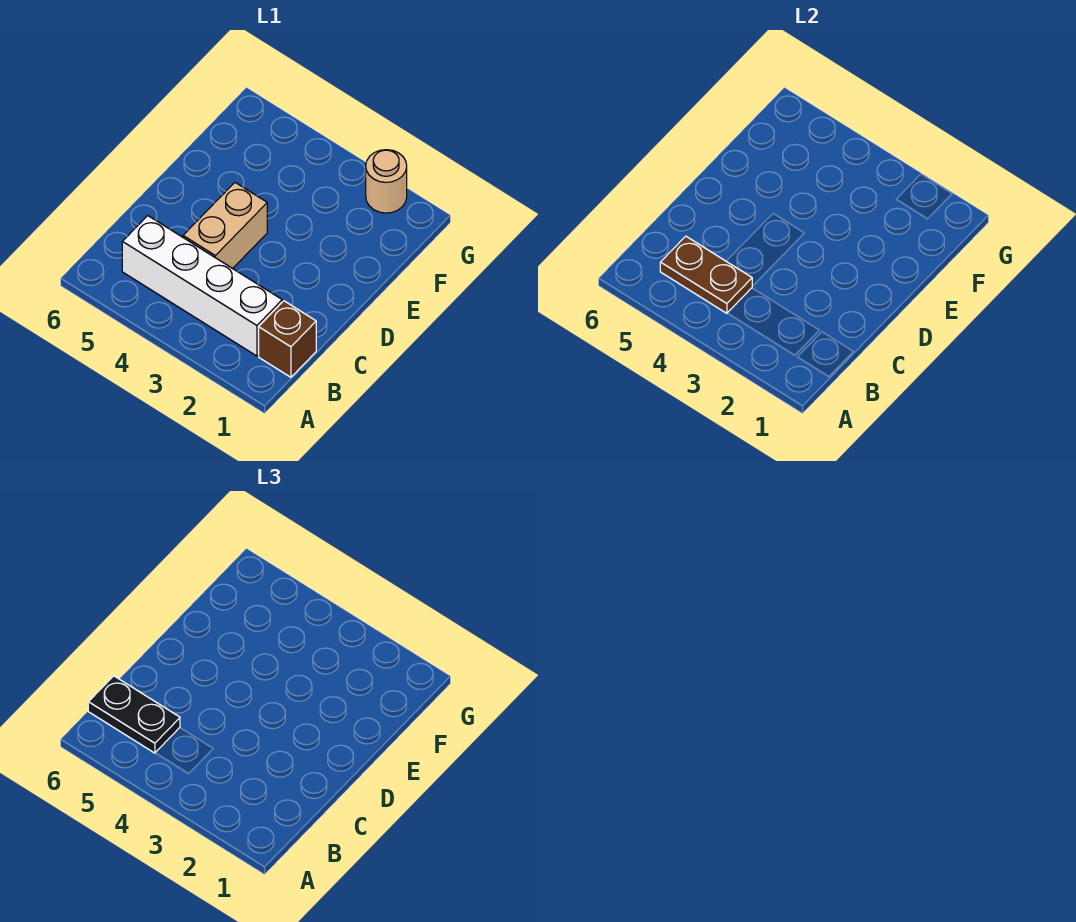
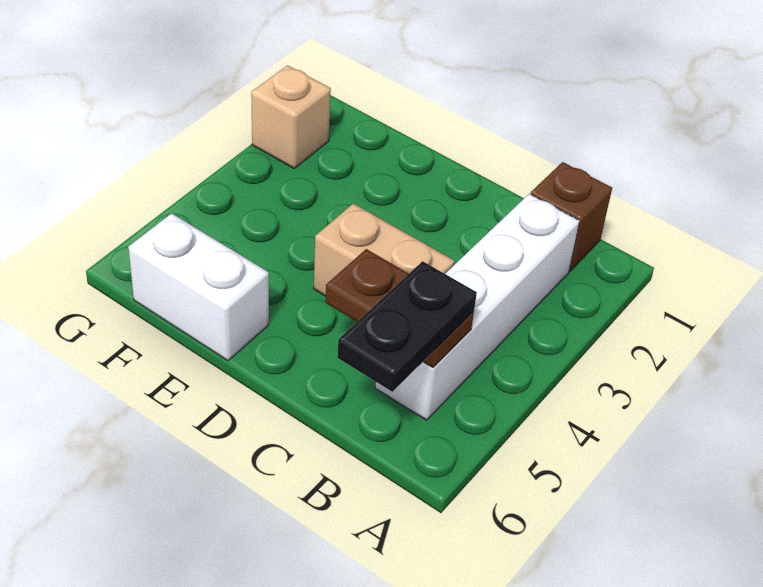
brown 1x2 plate [660,236,752,313] -> brown 1x2 plate turned to [325,249,474,367]
none -> white 1x2 brick [128,213,269,361]
tan 1x1 round brick [366,150,407,213] -> tan 1x1 brick [251,65,331,168]

